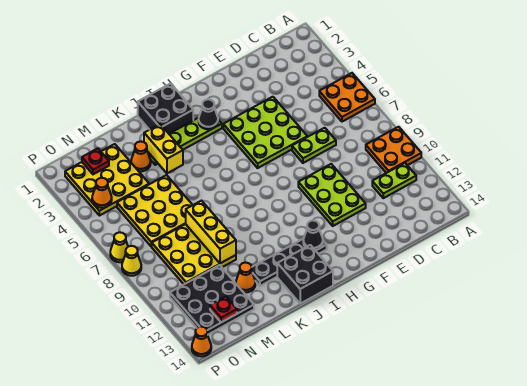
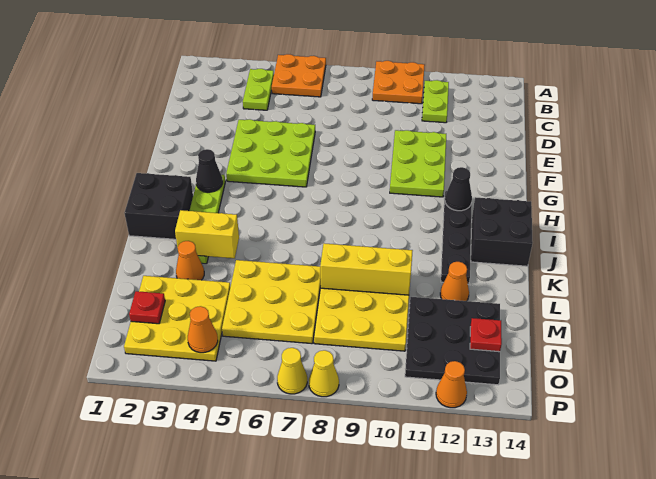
lime 1x2 plate [292,128,336,163] -> lime 1x2 plate moved to [243,69,274,110]
lime 2x3 plate [298,164,366,226] -> lime 2x3 plate turned to [390,130,446,197]
orange 1x1 cone [192,327,211,356] -> orange 1x1 cone moved to [436,361,467,408]

